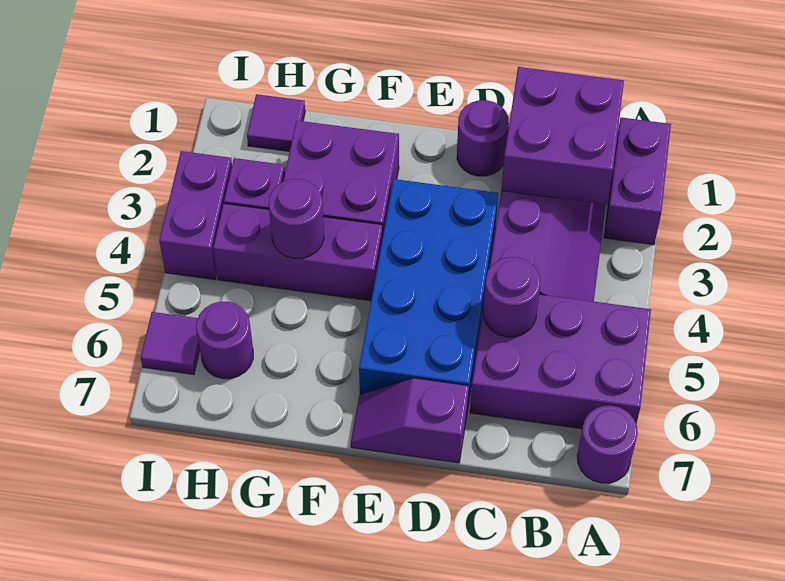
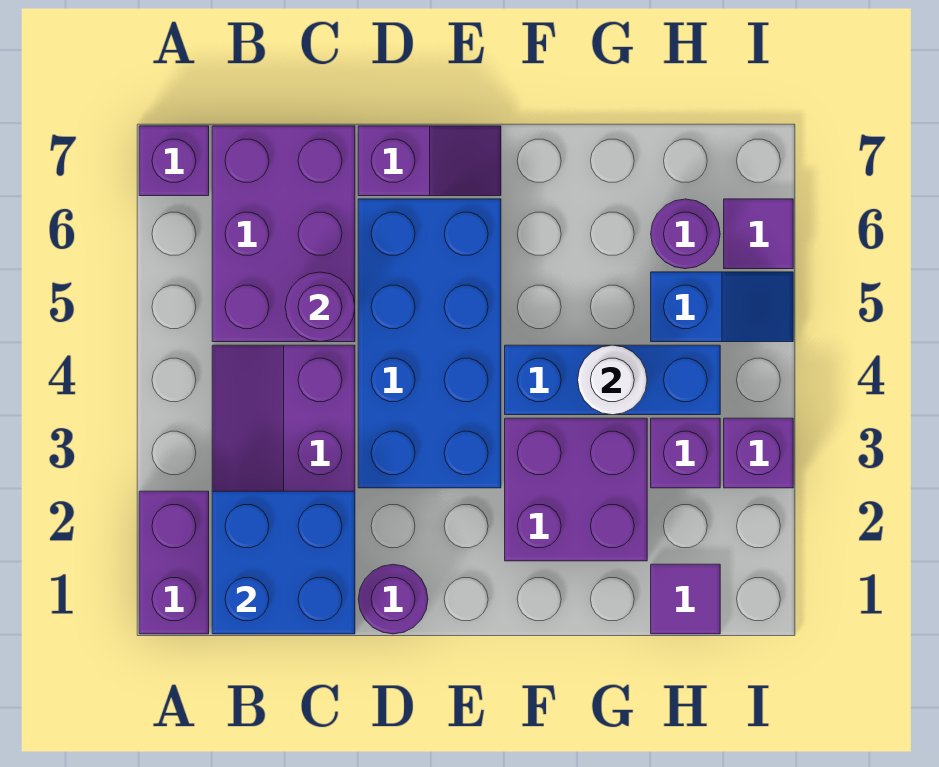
purple 2x3 brick [470,294,651,429] -> purple 2x3 brick turned to [212,126,355,342]
purple 1x1 round brick [577,406,638,483] -> purple 1x1 brick [139,126,209,196]
purple 2x2 brick [501,67,624,204] -> blue 2x2 brick [212,491,355,634]
purple 1x3 brick [213,204,383,301] -> blue 1x3 brick [505,345,720,415]
purple 1x1 round brick [269,179,324,258] -> white 1x1 round brick [578,345,647,415]
none -> blue 1x2 slope [651,272,793,342]
purple 1x2 brick [159,151,232,280] -> purple 1x1 brick [724,418,793,488]

